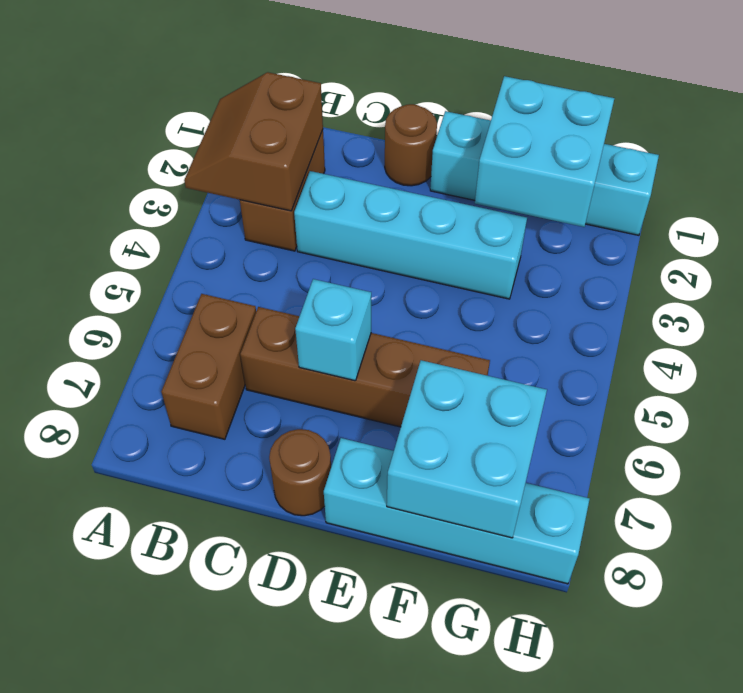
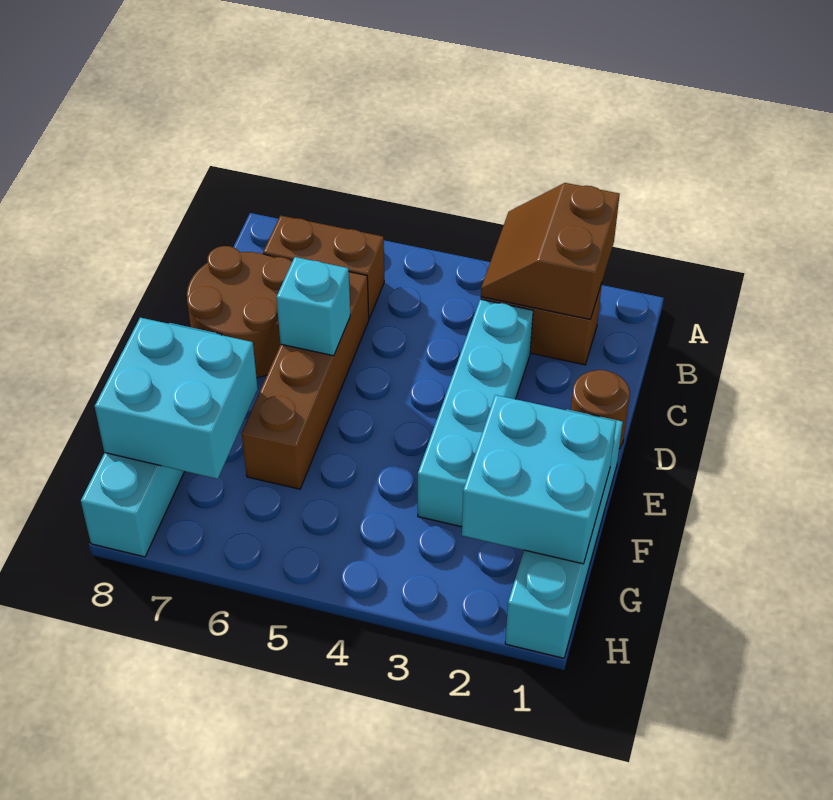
brown 2x2 slope [184,72,323,211] -> brown 2x2 slope turned to [481,183,620,319]
brown 1x1 round brick [269,429,331,516] -> brown 2x2 round brick [187,246,292,378]

